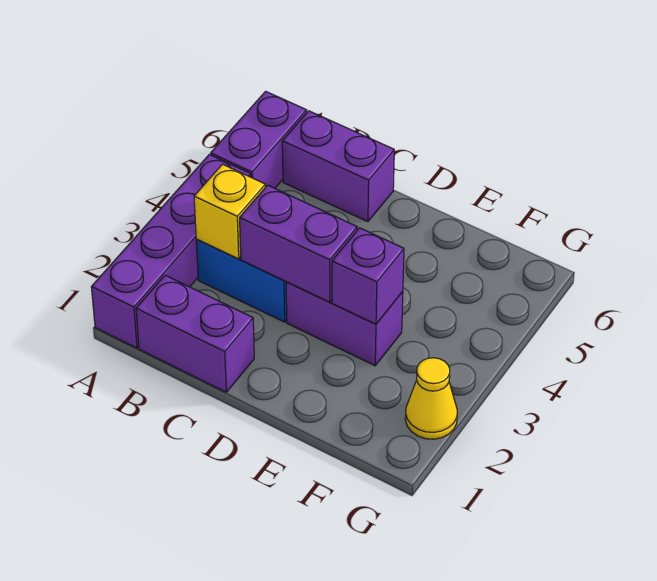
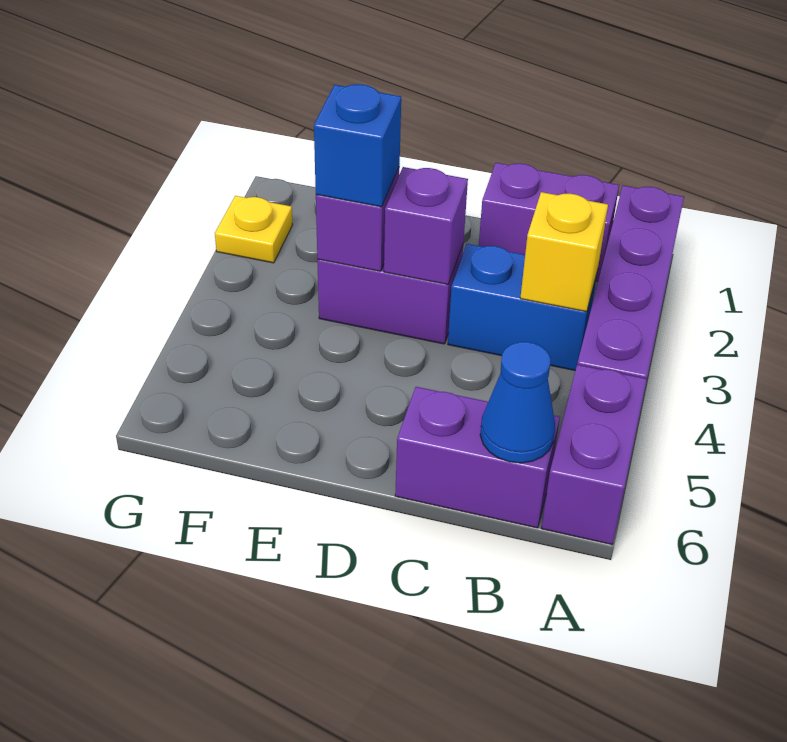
none -> blue 1x1 cone [480,342,555,463]
purple 1x2 brick [240,185,357,302] -> purple 1x1 brick [384,167,468,285]
none -> blue 1x1 brick [314,84,401,207]
yellow 1x1 cone [405,358,457,439] -> yellow 1x1 plate [215,196,293,263]

